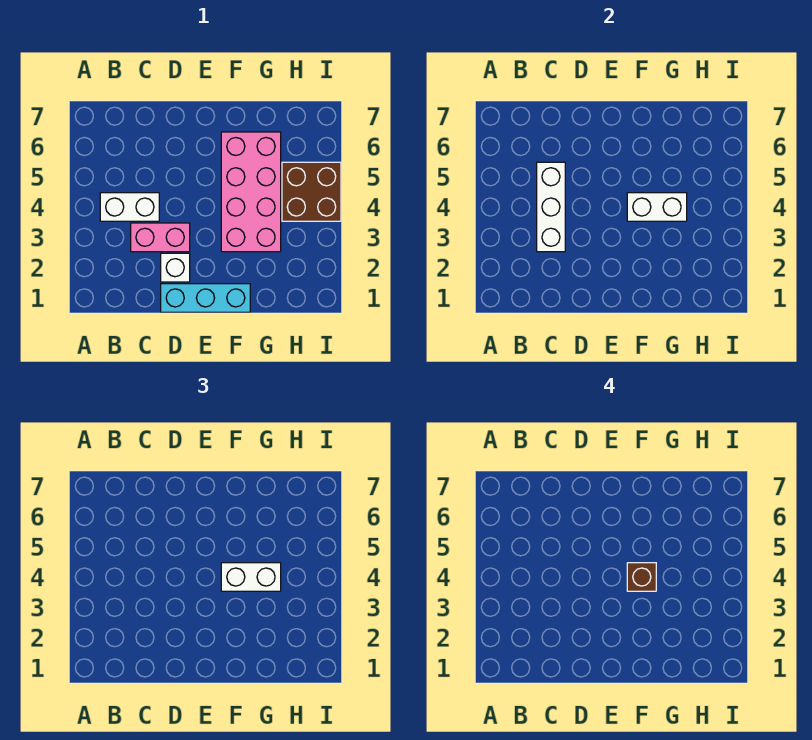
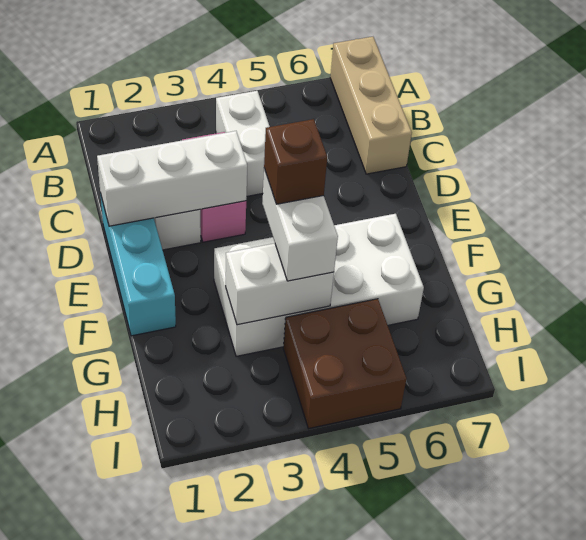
none -> tan 1x3 brick [330,37,412,174]
white 1x3 brick [537,162,565,252] -> white 1x3 brick moved to [97,131,247,226]
pink 2x4 brick [221,132,281,252] -> white 2x4 brick [214,214,424,356]
white 1x2 brick [627,193,687,221] -> white 1x2 brick turned to [226,243,334,325]

